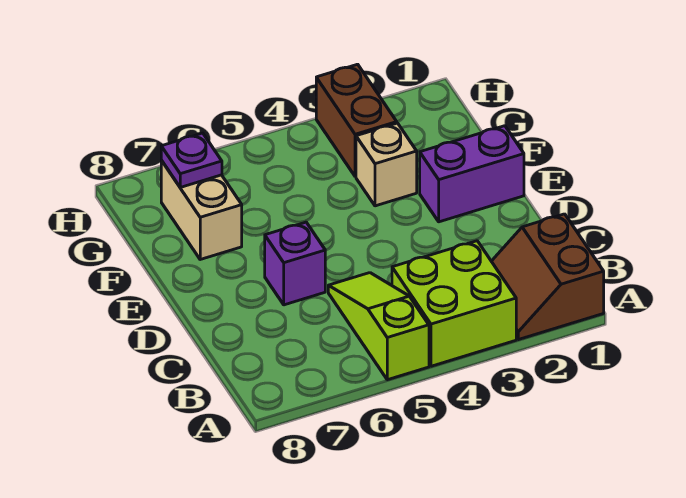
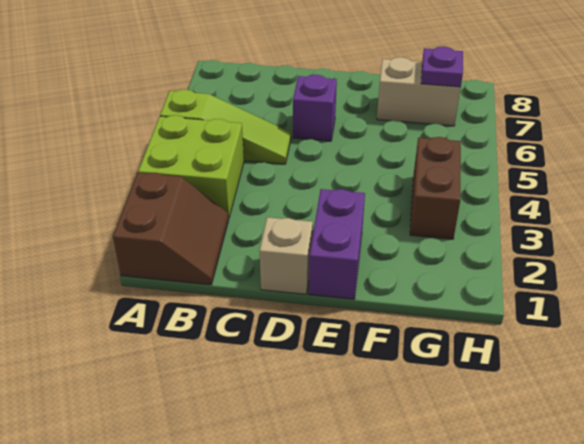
brown 2x2 slope [491,214,604,340] -> brown 2x2 slope turned to [113,173,229,285]
tan 1x1 brick [356,123,417,206] -> tan 1x1 brick moved to [259,217,313,294]
brown 1x2 brick [316,64,397,177] -> brown 1x2 brick turned to [410,137,461,239]

